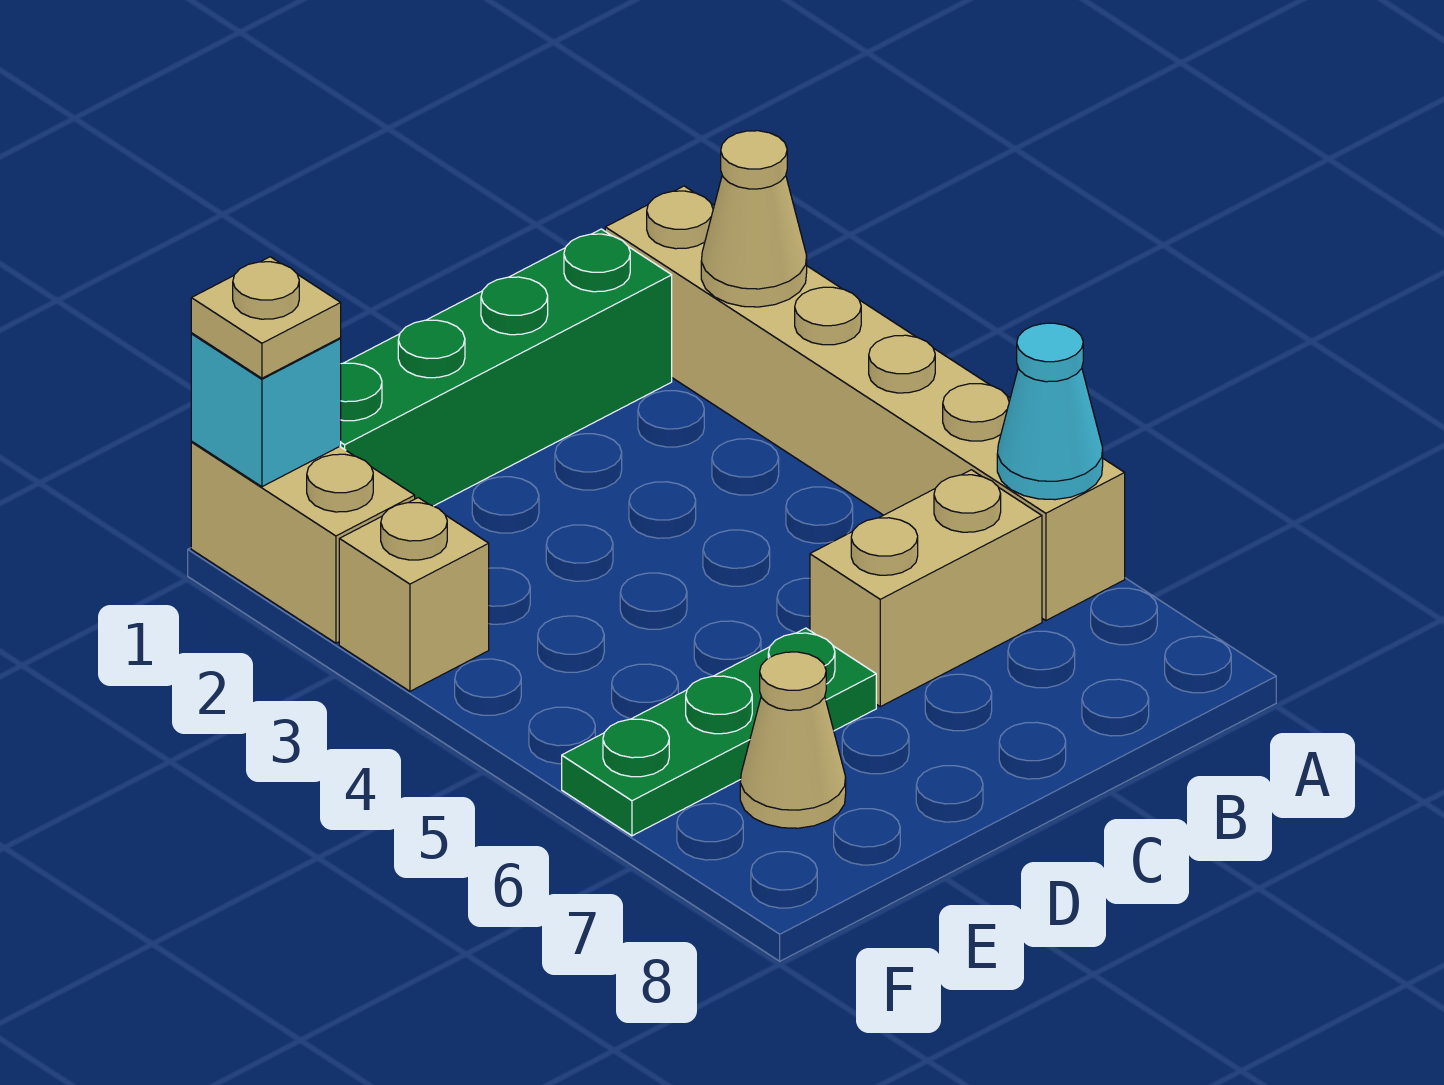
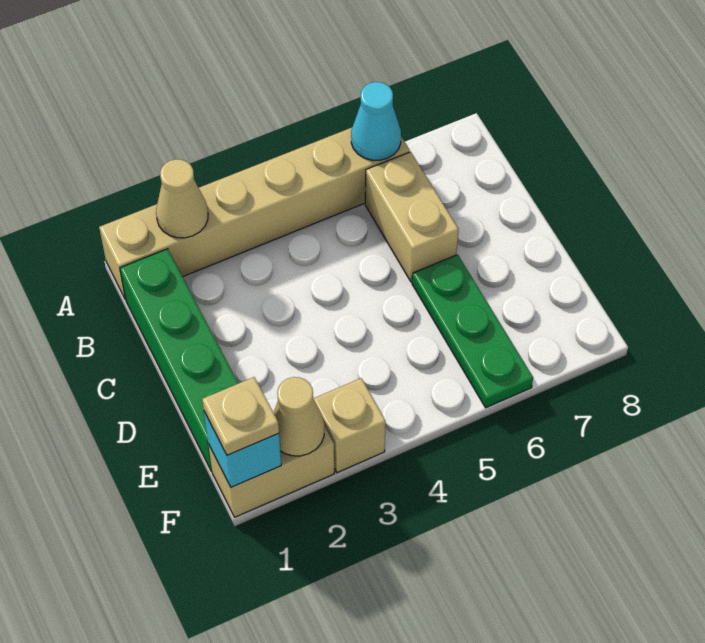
tan 1x1 cone [740,652,846,828] -> tan 1x1 cone moved to [273,377,324,456]

